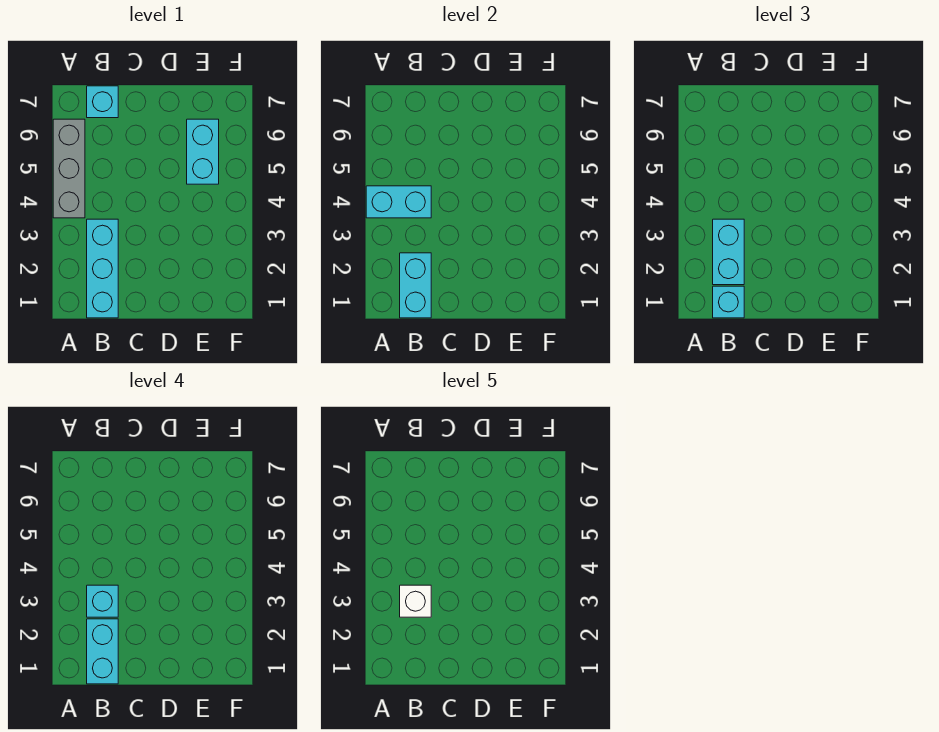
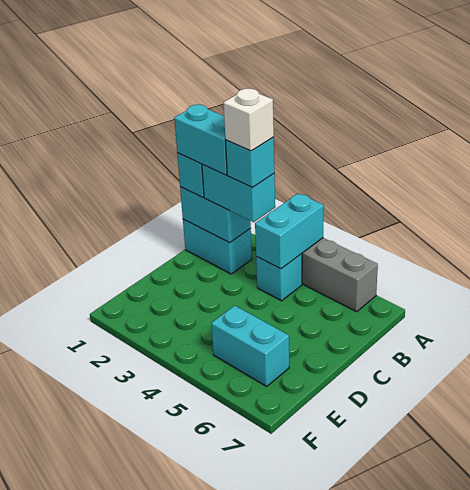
cyan 1x3 brick [87,219,118,318] -> cyan 1x2 brick [183,219,252,274]
cyan 1x1 brick [87,86,118,118] -> cyan 1x1 brick moved to [256,254,302,301]

